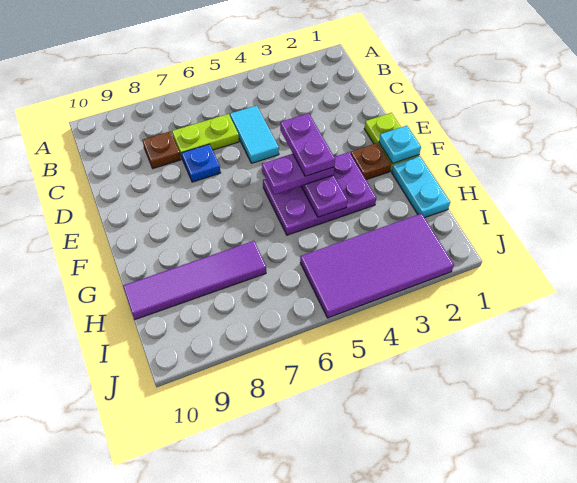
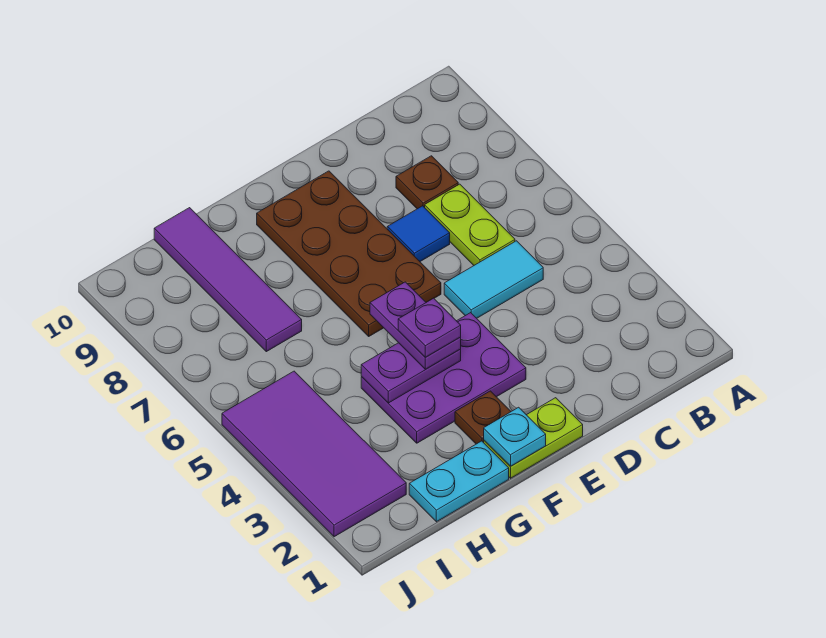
blue 1x1 plate [182,144,221,182] -> blue 1x1 tile [387,206,450,261]
purple 1x2 plate [280,113,335,176] -> purple 1x1 plate [398,298,461,357]
none -> brown 2x4 plate [257,171,441,336]
purple 2x3 plate [263,152,376,235] -> purple 2x3 plate turned to [361,313,526,443]

